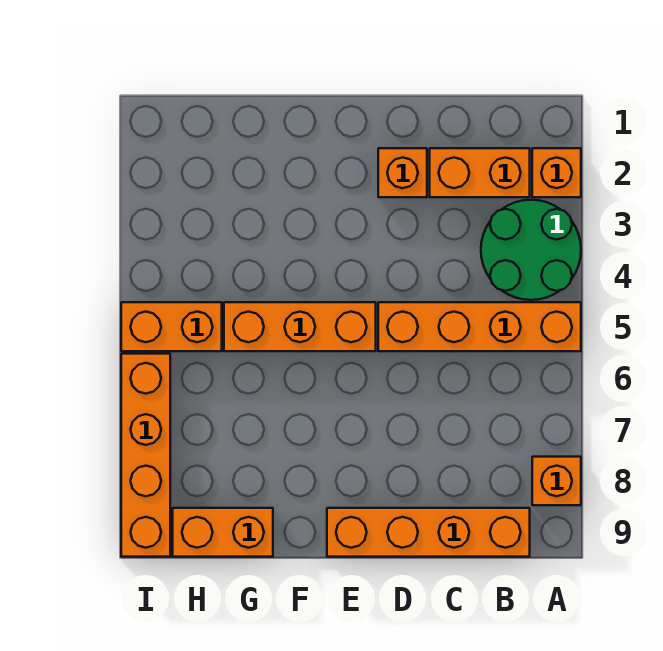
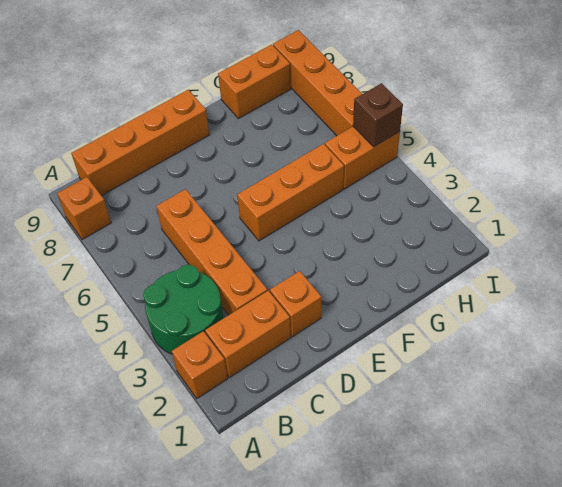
orange 1x4 brick [378,302,581,351] -> orange 1x4 brick turned to [156,189,267,315]
none -> brown 1x1 brick [353,83,403,147]

